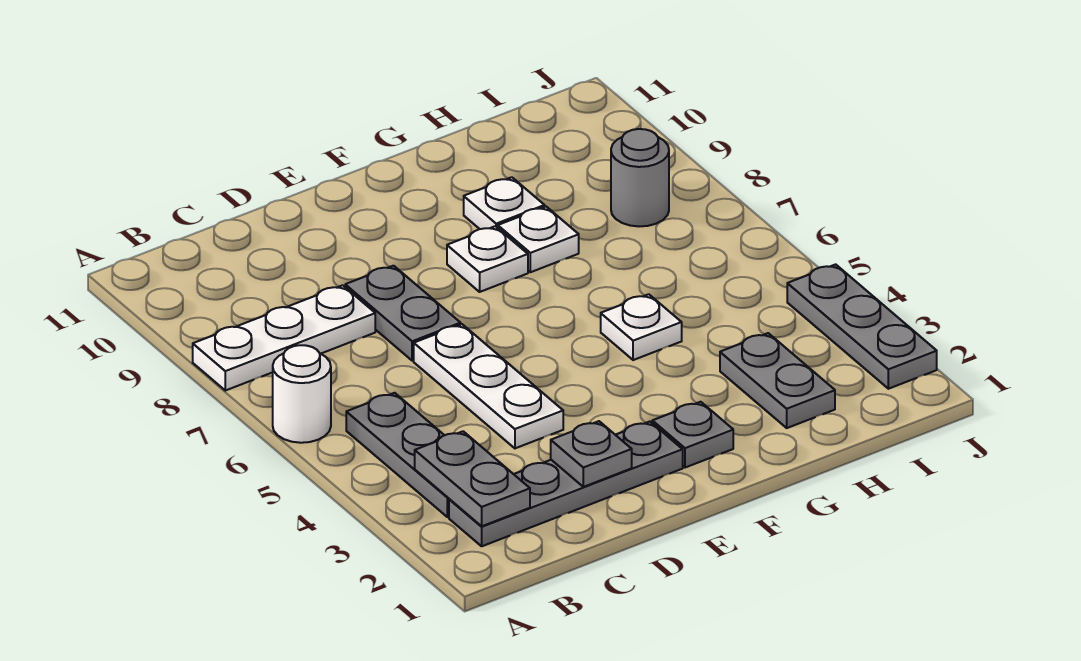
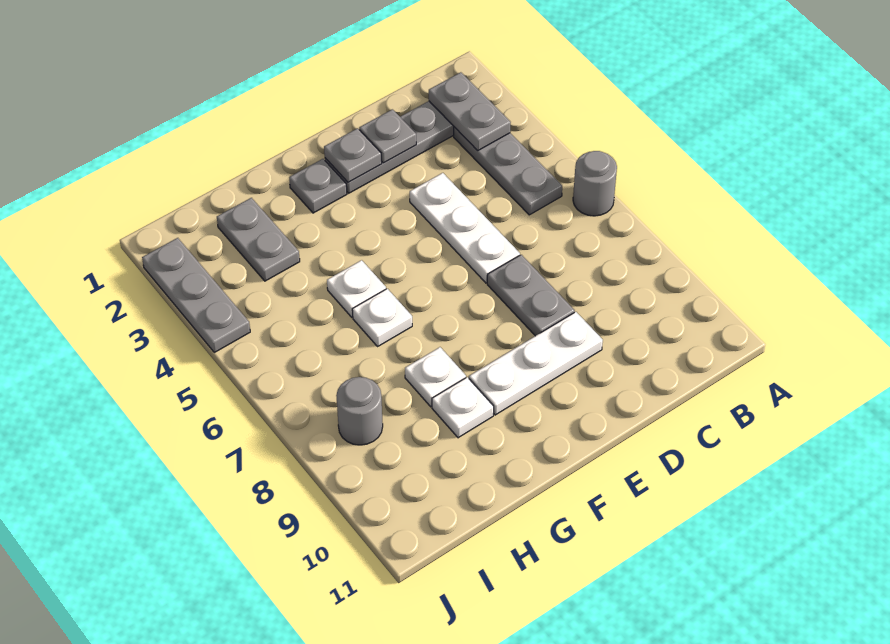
white 1x1 round brick [273,345,331,443] -> grey 1x1 round brick [573,151,617,216]
white 1x3 plate [193,285,375,391] -> white 1x3 plate moved to [469,312,603,415]
none -> grey 1x1 plate [324,128,382,182]
white 1x1 plate [447,226,528,292] -> white 1x1 plate moved to [352,289,412,346]

